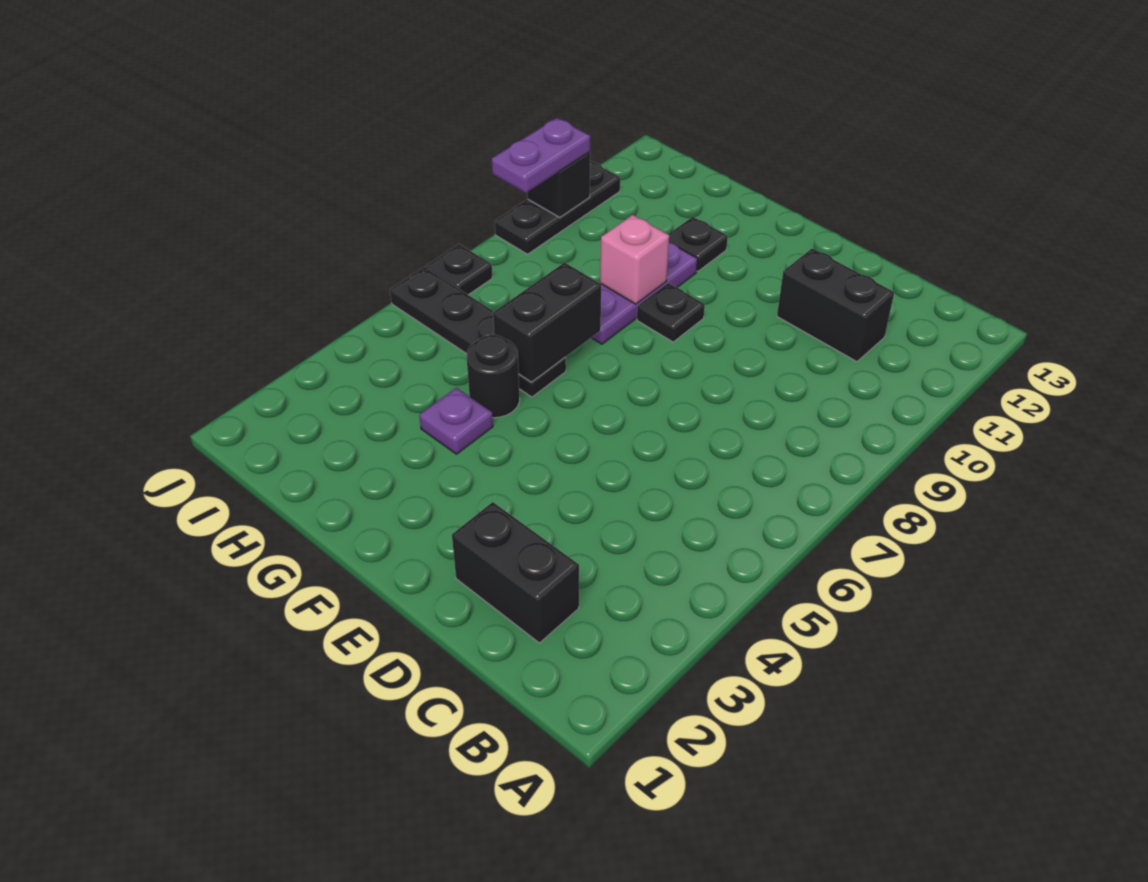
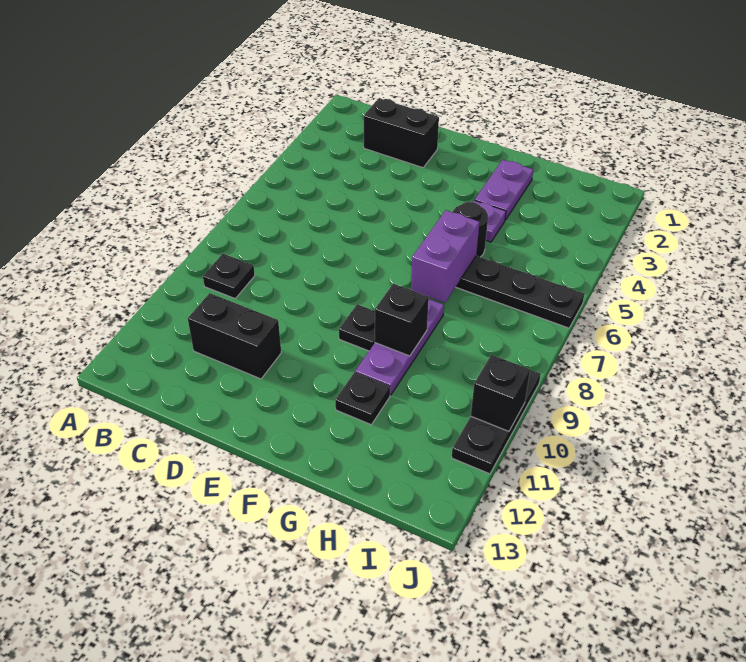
black 1x2 brick [493,263,601,382] -> purple 1x2 brick [411,210,480,303]
pink 1x1 brick [600,215,669,304] -> black 1x1 brick [375,284,429,356]
black 1x1 plate [426,244,492,295] -> black 1x1 plate moved to [203,254,255,298]
purple 1x2 plate [492,118,590,193] -> purple 1x2 plate moved to [475,160,533,220]

